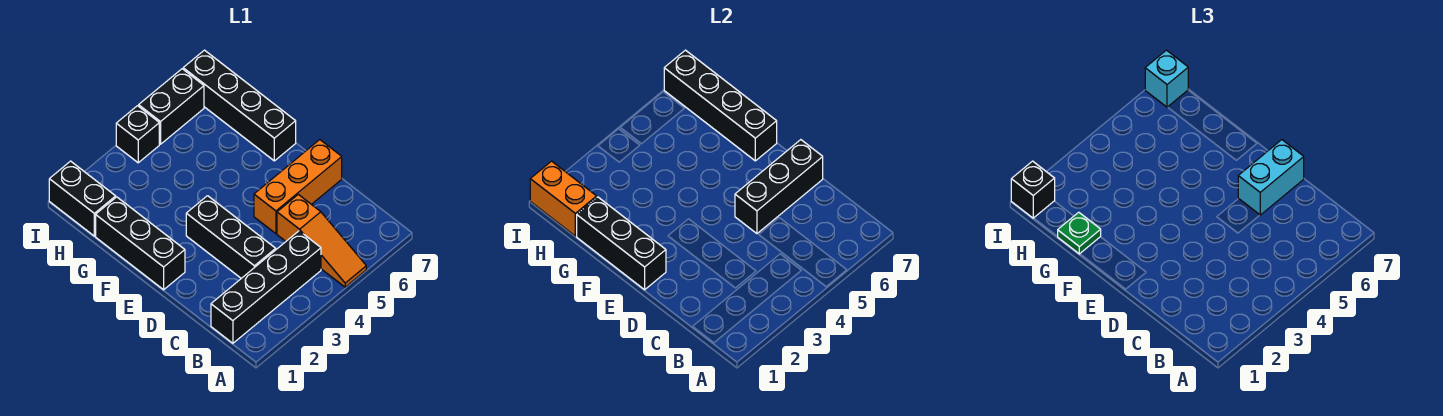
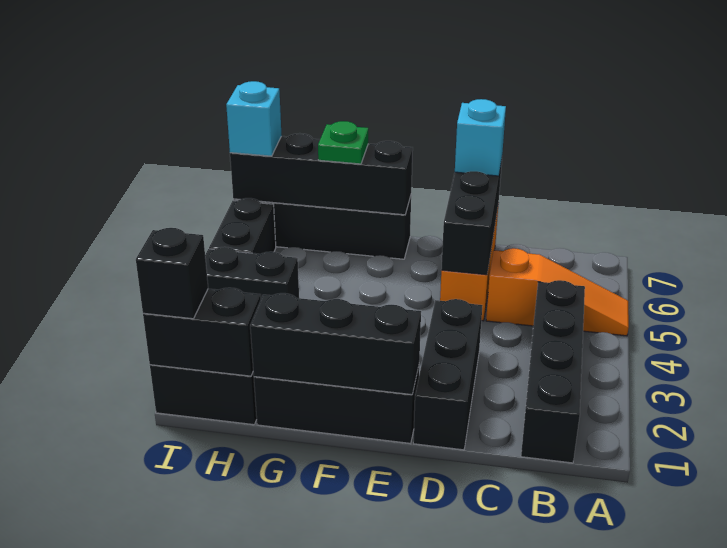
black 1x3 brick [186,196,276,278] -> black 1x3 brick turned to [413,299,482,450]
cyan 1x2 brick [1238,140,1304,215] -> cyan 1x1 brick [455,99,506,176]
green 1x1 plate [1058,212,1101,254] -> green 1x1 plate moved to [318,121,368,164]
orange 1x2 brick [530,161,597,236] -> black 1x2 brick [143,288,261,376]
black 1x1 brick [116,106,159,163] -> black 1x2 brick [205,247,299,298]

